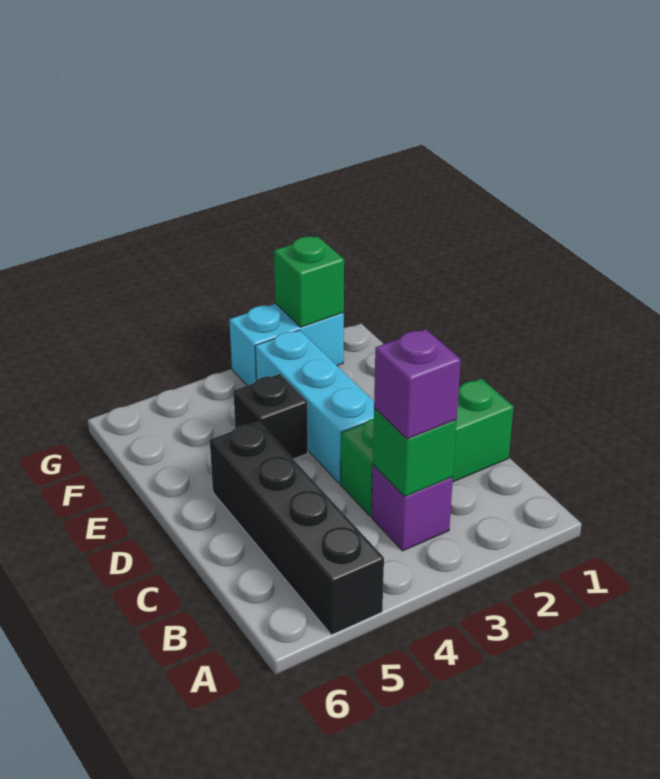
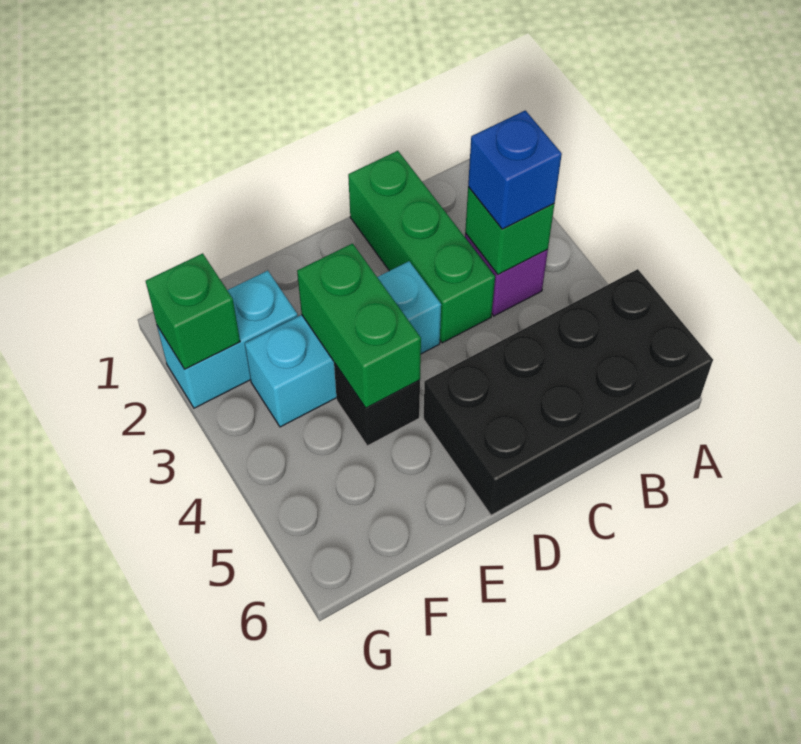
black 1x4 brick [210,422,384,635] -> black 2x4 brick [424,269,713,515]
purple 1x1 brick [374,329,461,439] -> blue 1x1 brick [468,110,562,229]
none -> green 1x2 brick [297,244,421,408]
cyan 1x2 brick [229,304,344,385] -> cyan 1x2 brick turned to [157,271,298,408]

